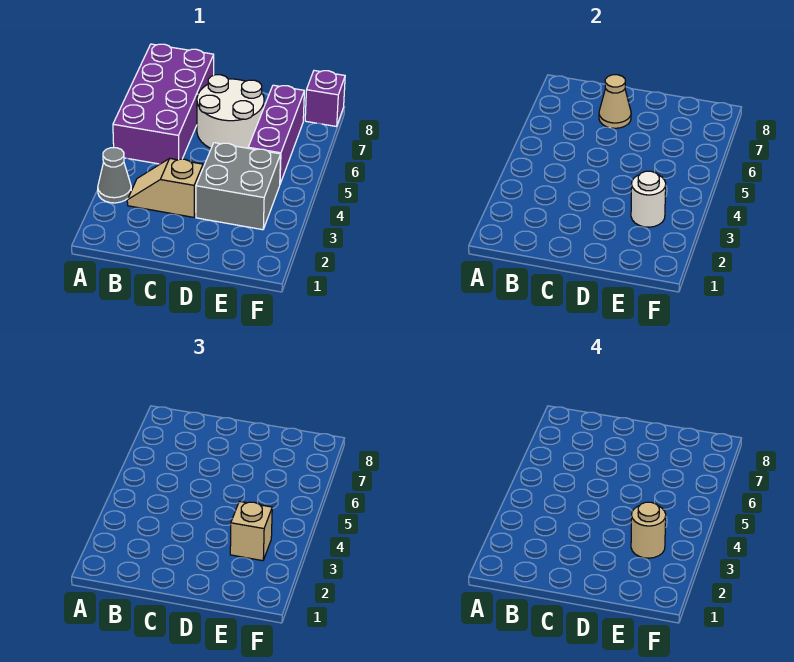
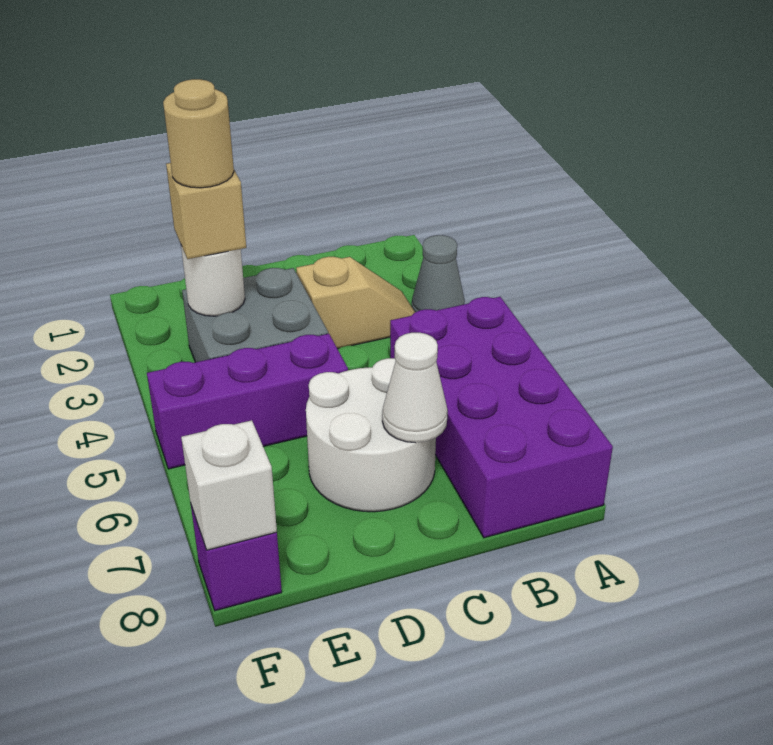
tan 1x1 cone [599,75,631,128] -> white 1x1 cone [382,333,448,443]
purple 1x3 brick [248,85,304,184] -> purple 1x3 brick turned to [147,334,348,469]
none -> white 1x1 brick [181,420,277,550]

